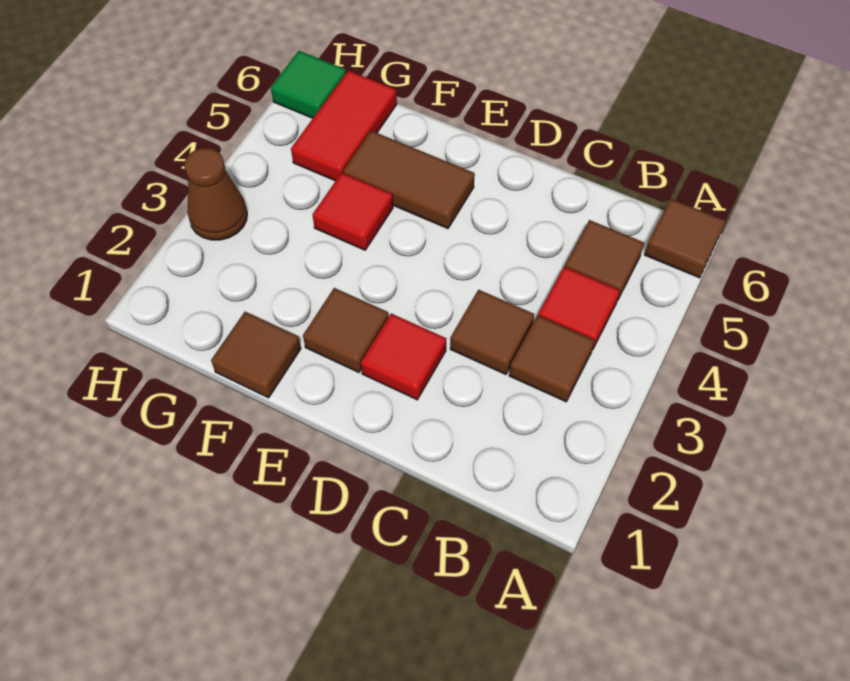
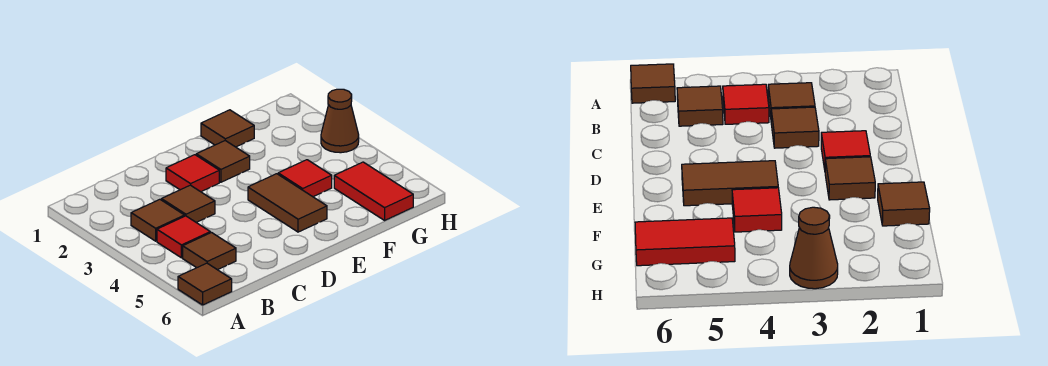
brown 1x2 tile [343,131,475,229] -> brown 1x2 tile turned to [248,174,327,232]
green 1x1 tile [271,51,346,118] -> none

